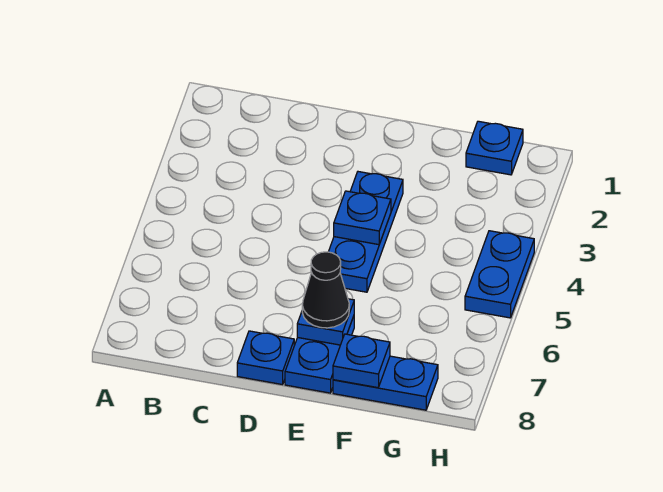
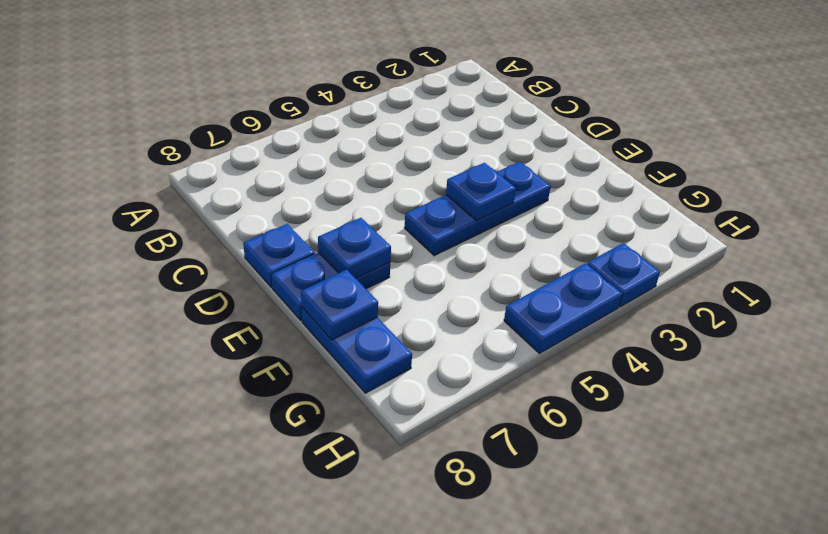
black 1x1 cone [302,252,349,328] -> none
blue 1x1 plate [466,121,523,175] -> blue 1x1 plate moved to [587,243,660,307]

